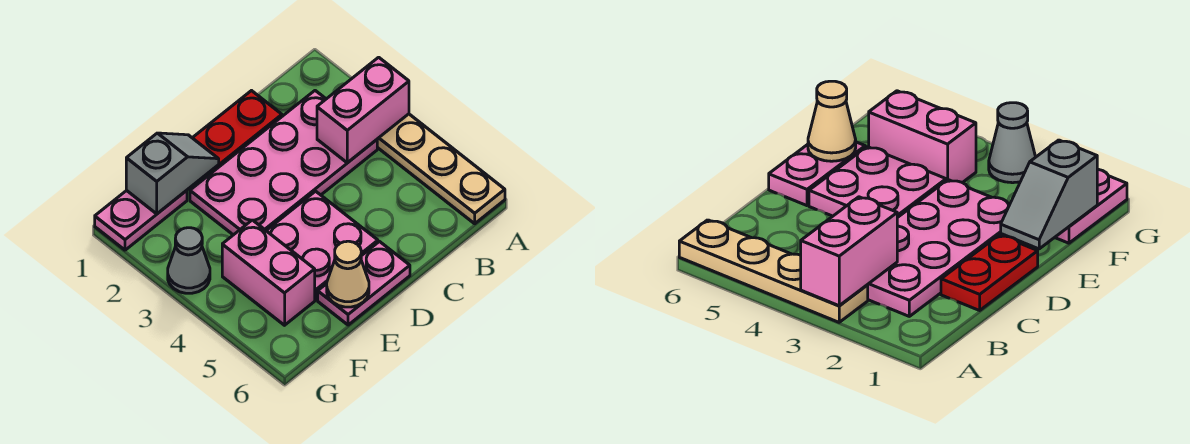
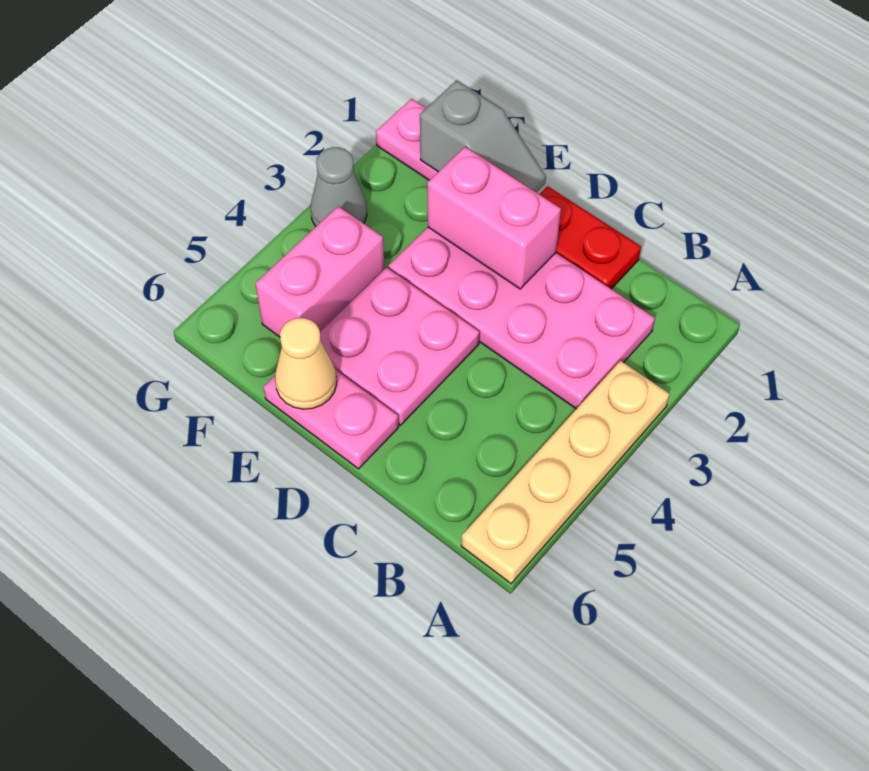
pink 1x2 brick [317,57,409,163] -> pink 1x2 brick moved to [427,147,561,289]

